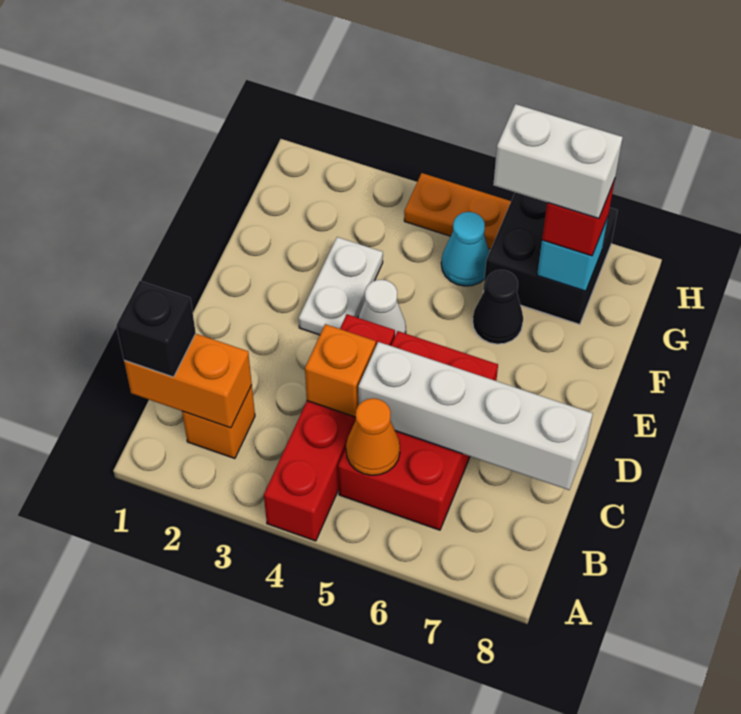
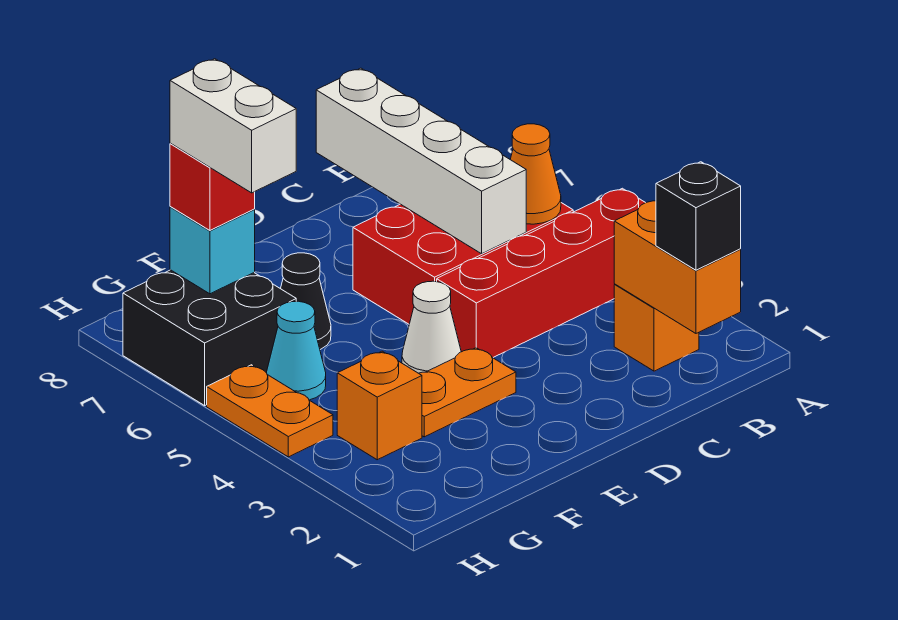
orange 1x1 brick [305,324,376,417] -> orange 1x1 brick moved to [337,351,422,460]
white 1x2 plate [299,237,383,335] -> orange 1x2 plate [419,348,516,437]

